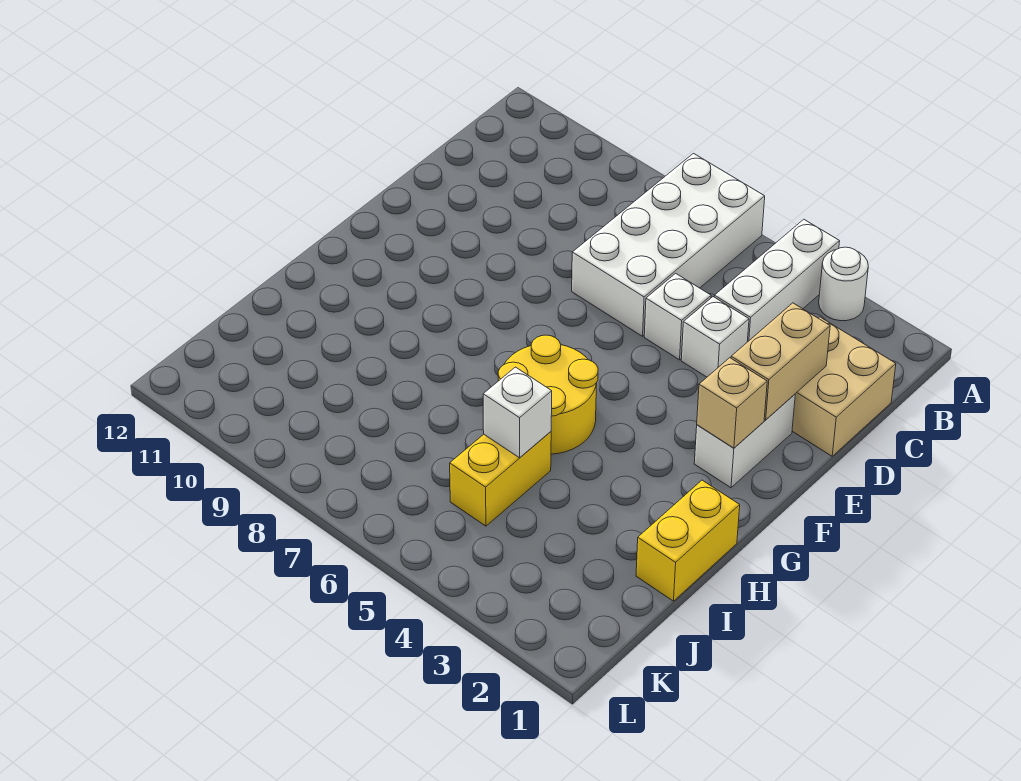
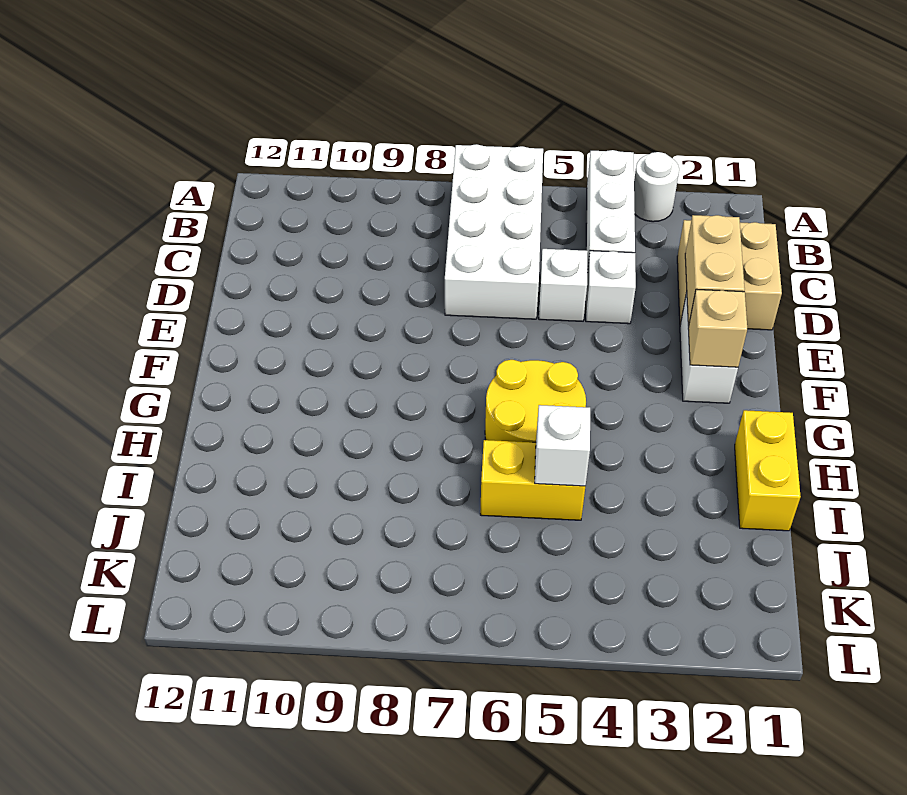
yellow 1x2 brick [450,432,551,526] -> yellow 1x2 brick turned to [480,440,585,520]

